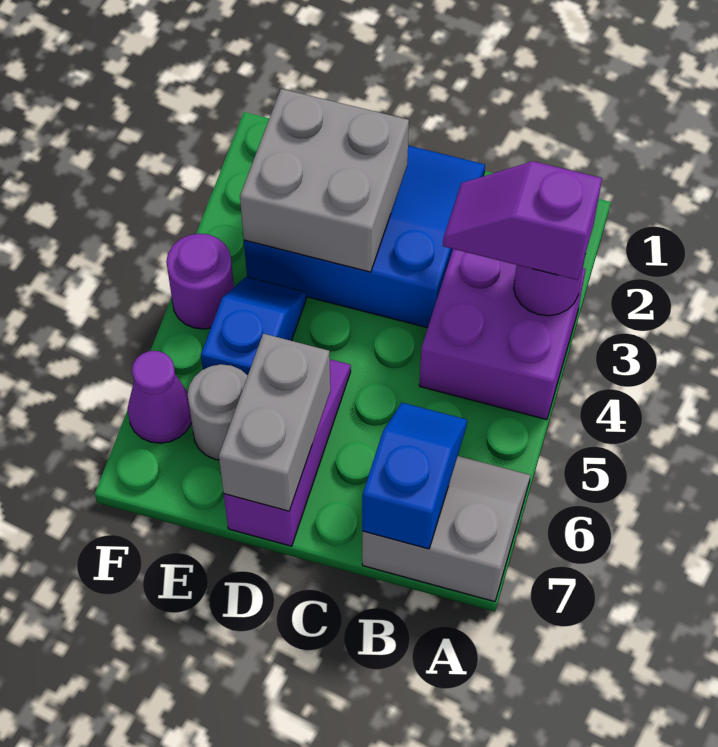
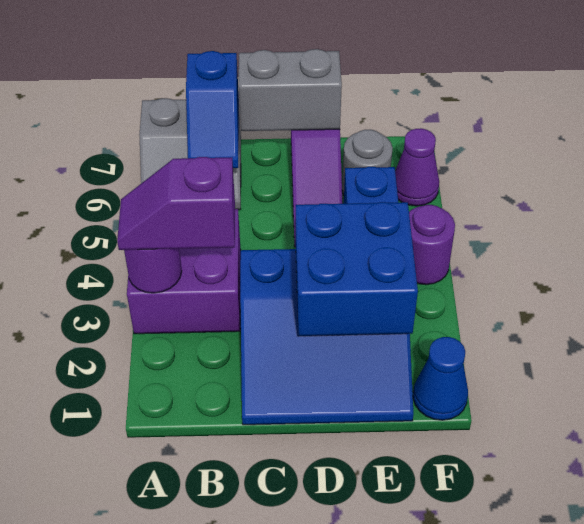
purple 1x2 slope [443,161,602,280] -> purple 1x2 slope turned to [117,157,235,250]
grey 2x2 brick [240,89,409,272] -> blue 2x2 brick [296,202,418,336]
grey 1x2 brick [219,333,330,511] -> grey 1x2 brick turned to [239,49,342,131]
none -> blue 1x1 cone [413,337,468,420]

